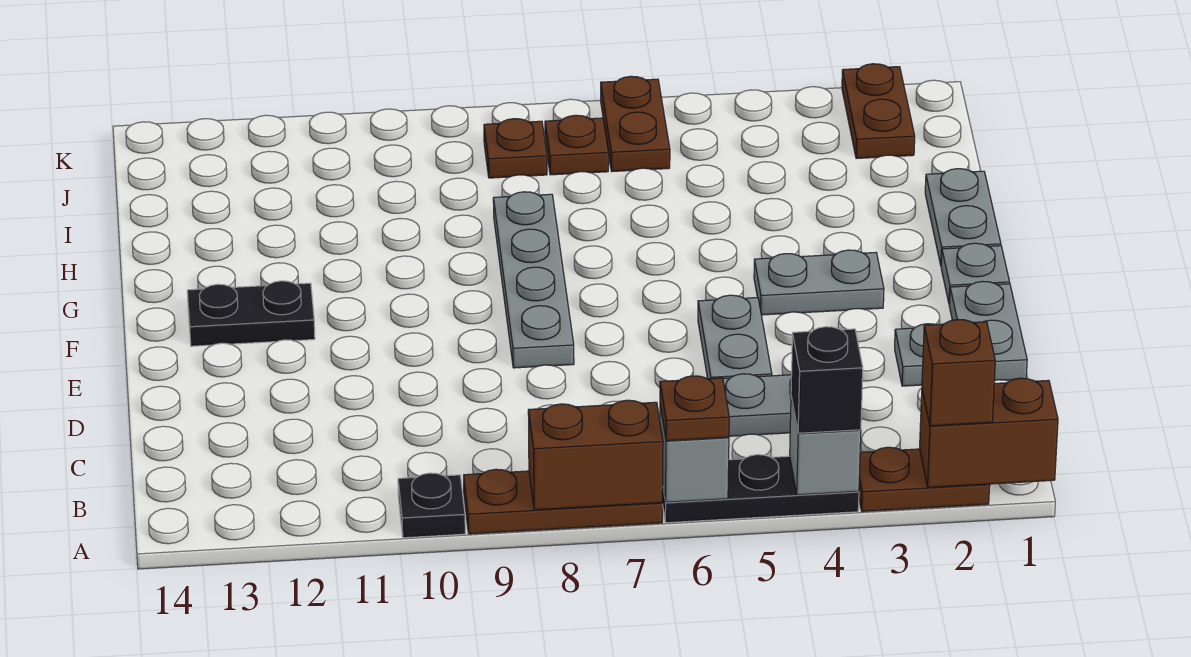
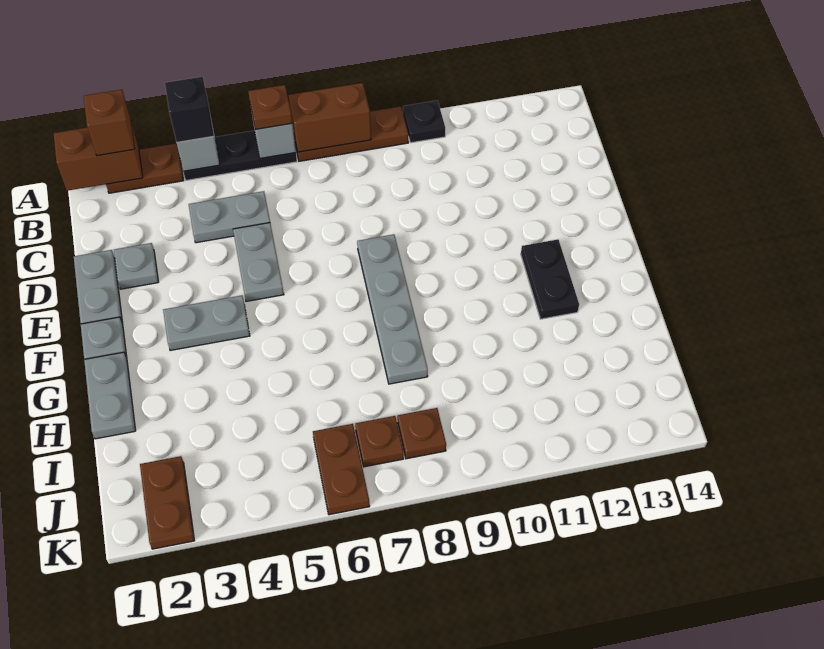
black 1x2 plate [187,281,315,346] -> black 1x2 plate turned to [521,239,579,319]

